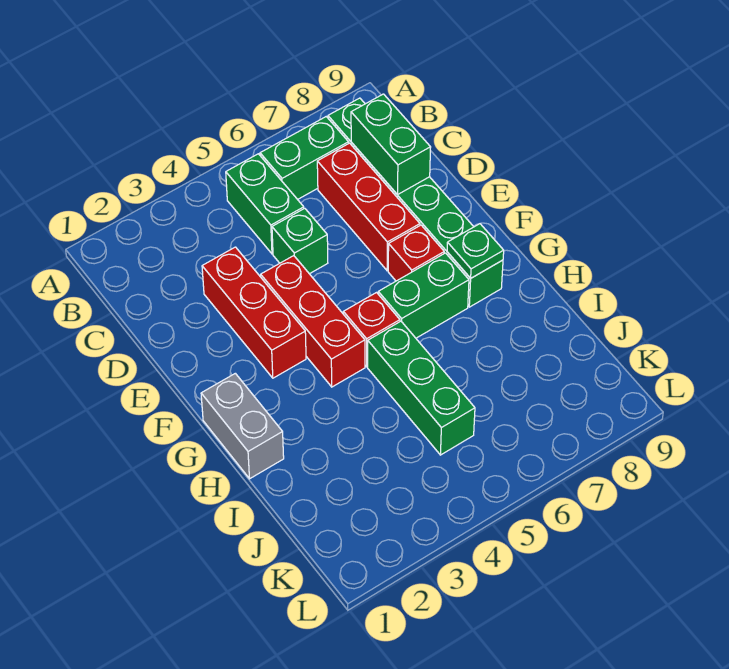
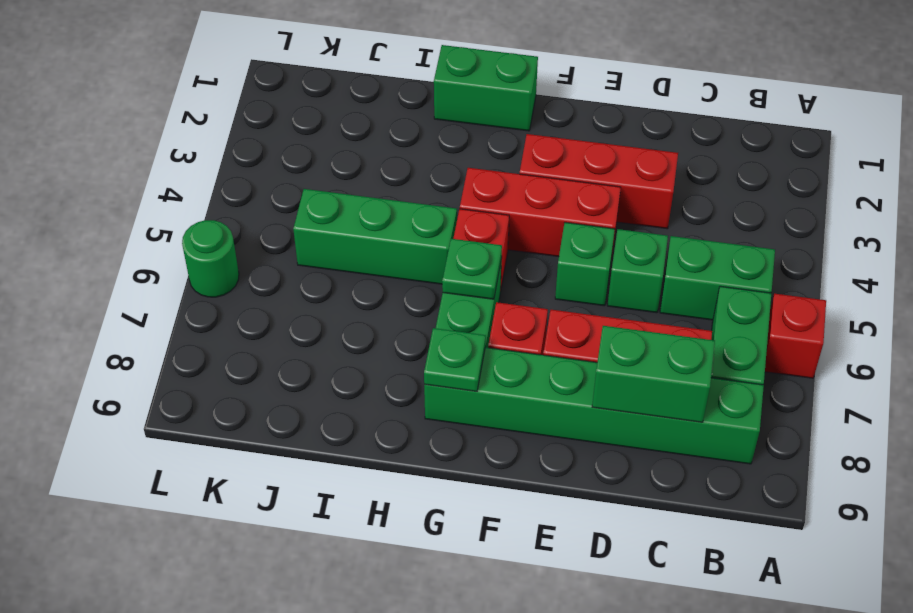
none -> red 1x1 brick [765,294,826,378]
none -> green 1x1 brick [555,222,615,306]
grey 1x2 brick [201,373,284,479] -> green 1x2 brick [434,45,538,131]
none -> green 1x1 plate [442,239,502,299]
none -> green 1x1 round brick [182,220,239,297]

